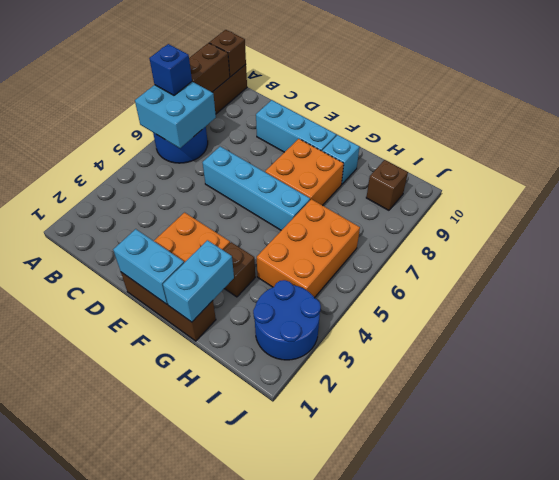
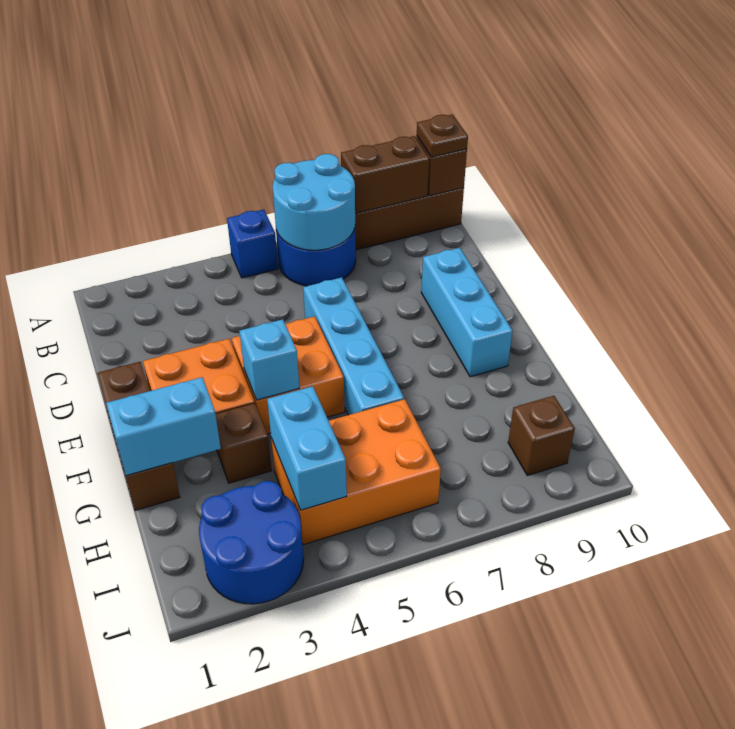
cyan 2x2 brick [135,82,216,148] -> cyan 2x2 round brick [273,154,355,250]
blue 1x1 brick [149,44,192,95] -> blue 1x1 brick moved to [227,209,278,278]
none -> brown 1x1 plate [417,114,468,157]
cyan 1x2 brick [113,229,184,304] -> cyan 1x2 brick moved to [267,386,347,510]
orange 2x2 brick [265,139,344,205] -> orange 2x2 brick moved to [232,316,345,434]
cyan 1x1 brick [322,135,360,184] -> cyan 1x1 brick moved to [240,319,299,400]

